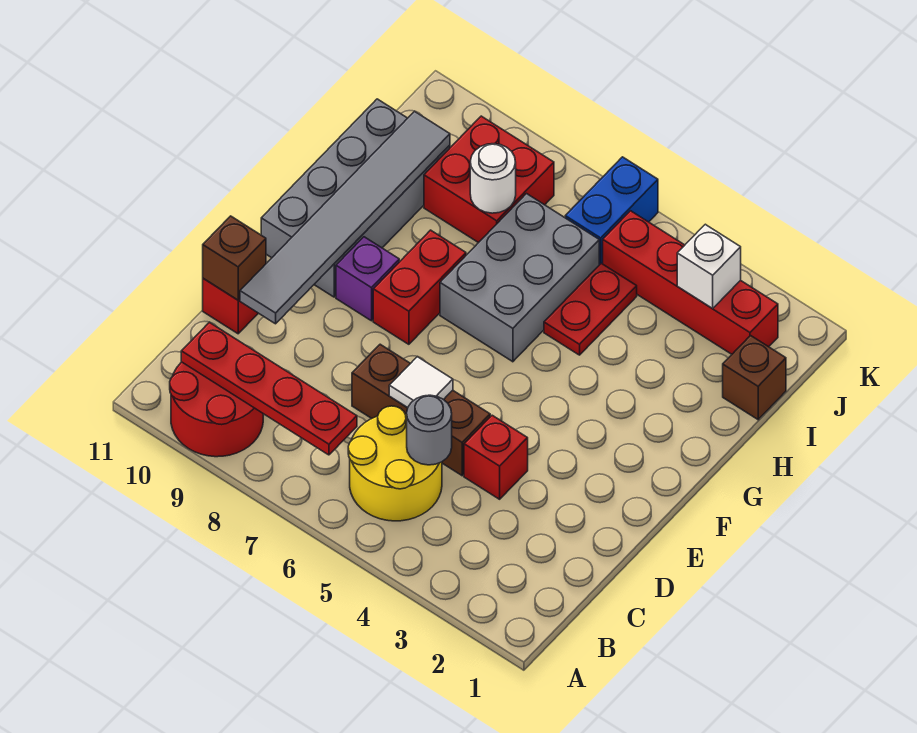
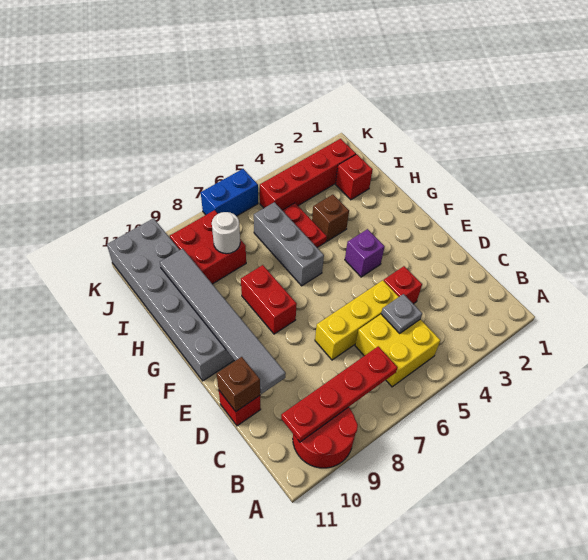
yellow 2x2 round brick [348,406,442,521] -> yellow 2x2 brick [355,314,440,387]
grey 1x1 round brick [407,395,452,465] -> grey 1x1 plate [381,294,422,333]
brown 1x3 brick [352,344,490,476] -> yellow 1x3 brick [315,280,399,360]
white 1x1 tile [389,357,453,408] -> none
purple 1x1 brick [336,237,399,321] -> purple 1x1 brick moved to [345,229,385,277]
grey 2x4 brick [261,99,450,297] -> grey 2x6 brick [107,218,234,381]
grey 2x3 brick [440,194,599,362] -> grey 1x3 brick [254,202,324,286]
brown 1x1 brick [723,336,786,420] -> brown 1x1 brick moved to [312,195,349,241]
none -> red 1x1 brick [336,154,373,200]
white 1x1 brick [677,224,741,309] -> none
blue 1x2 brick [565,157,658,265] -> blue 1x2 brick turned to [201,169,258,216]

